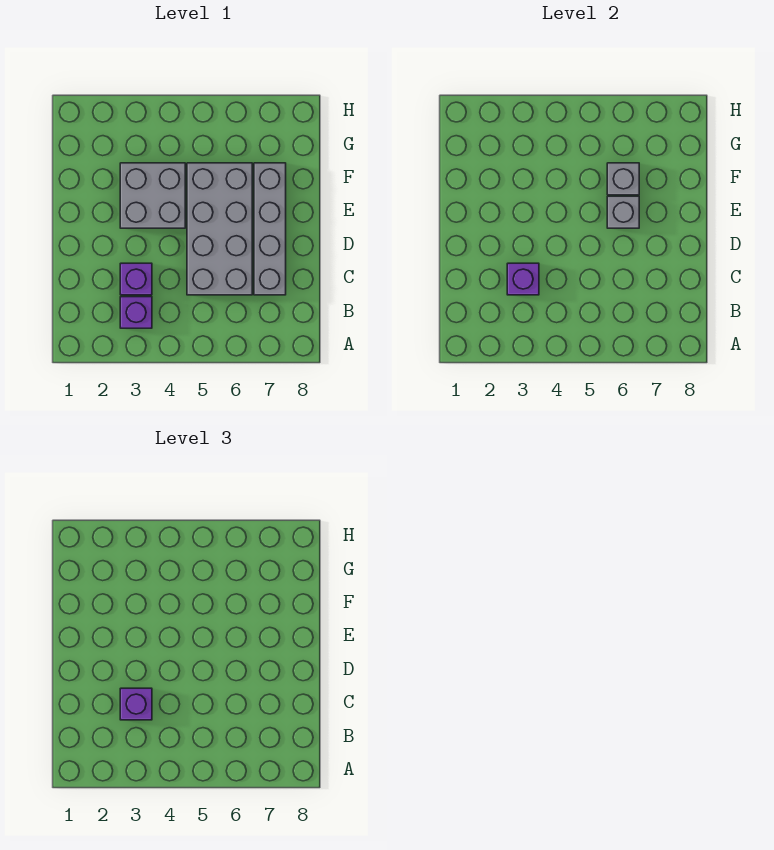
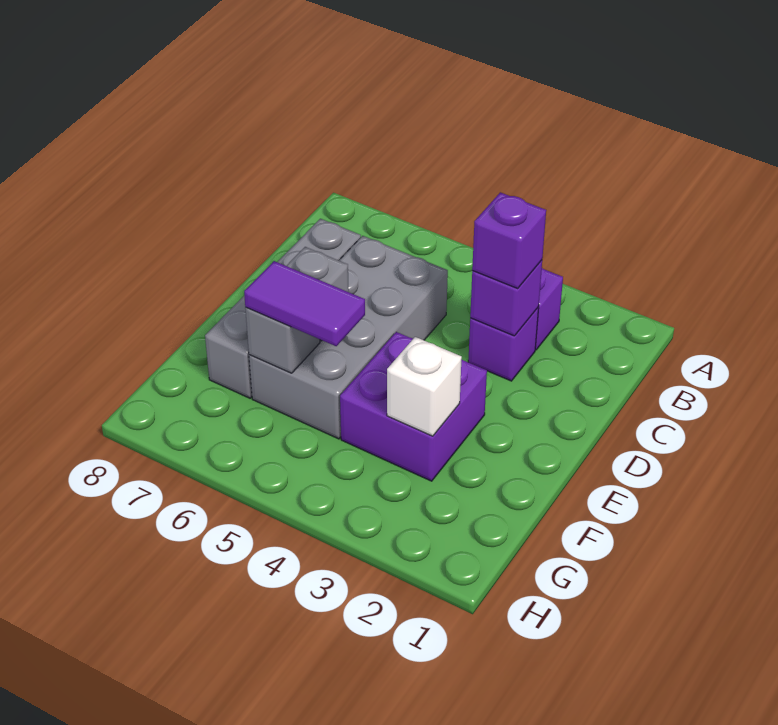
grey 2x2 brick [120,163,185,228] -> purple 2x2 brick [340,332,487,481]
none -> white 1x1 brick [387,337,462,436]
none -> purple 1x2 tile [244,261,365,346]

